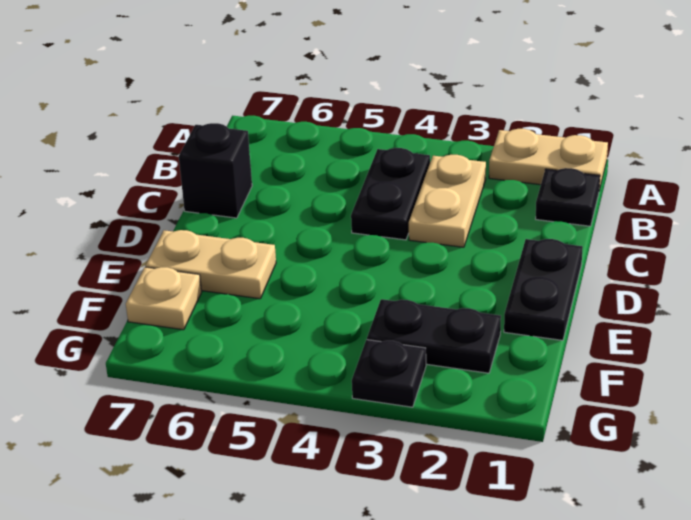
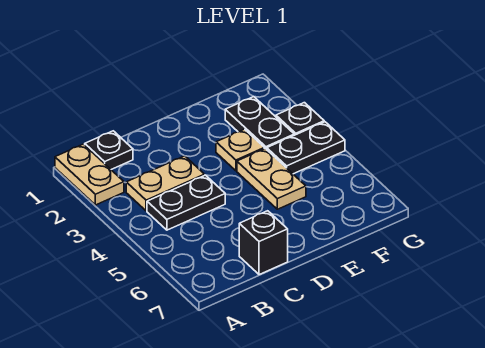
black 1x2 plate [504,239,583,340] -> black 1x2 plate moved to [267,122,345,174]
tan 1x2 plate [146,230,276,299] -> tan 1x2 plate moved to [237,148,306,209]
tan 1x1 plate [126,267,202,330] -> tan 1x1 plate moved to [216,129,264,171]

